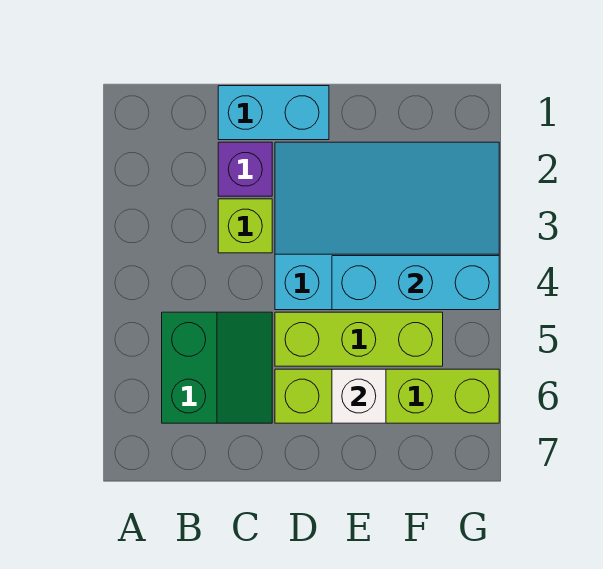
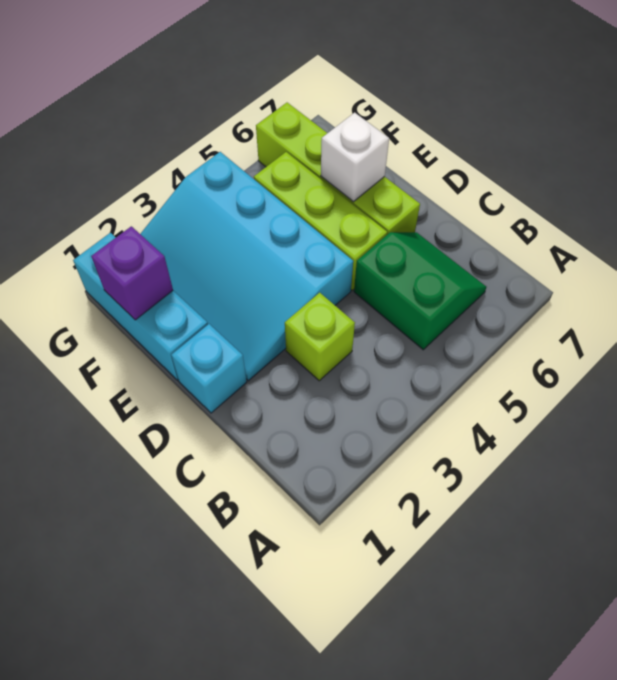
green 2x2 slope [162,312,272,423] -> green 2x2 slope turned to [354,232,486,350]
cyan 1x2 brick [218,86,329,140] -> cyan 1x1 brick [171,324,247,413]
purple 1x1 brick [218,142,272,196] -> purple 1x1 brick moved to [91,226,173,320]
cyan 1x3 brick [332,256,499,310] -> cyan 1x3 brick moved to [73,233,208,380]

